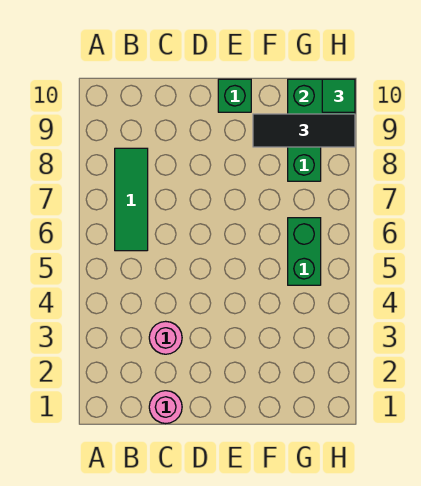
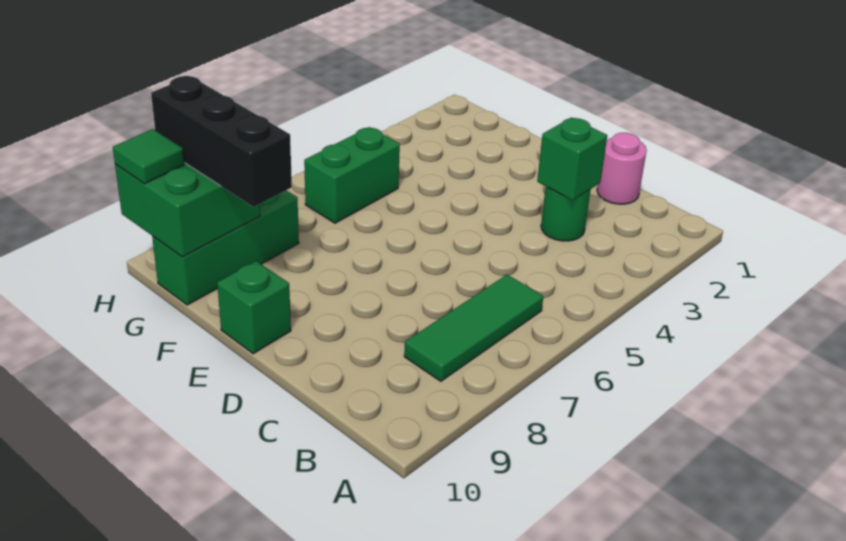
pink 1x1 round brick [149,321,182,354] -> green 1x1 round brick [541,187,591,241]
none -> green 1x1 brick [537,118,607,200]
black 1x3 tile [253,114,355,147] -> black 1x3 brick [151,76,292,207]

